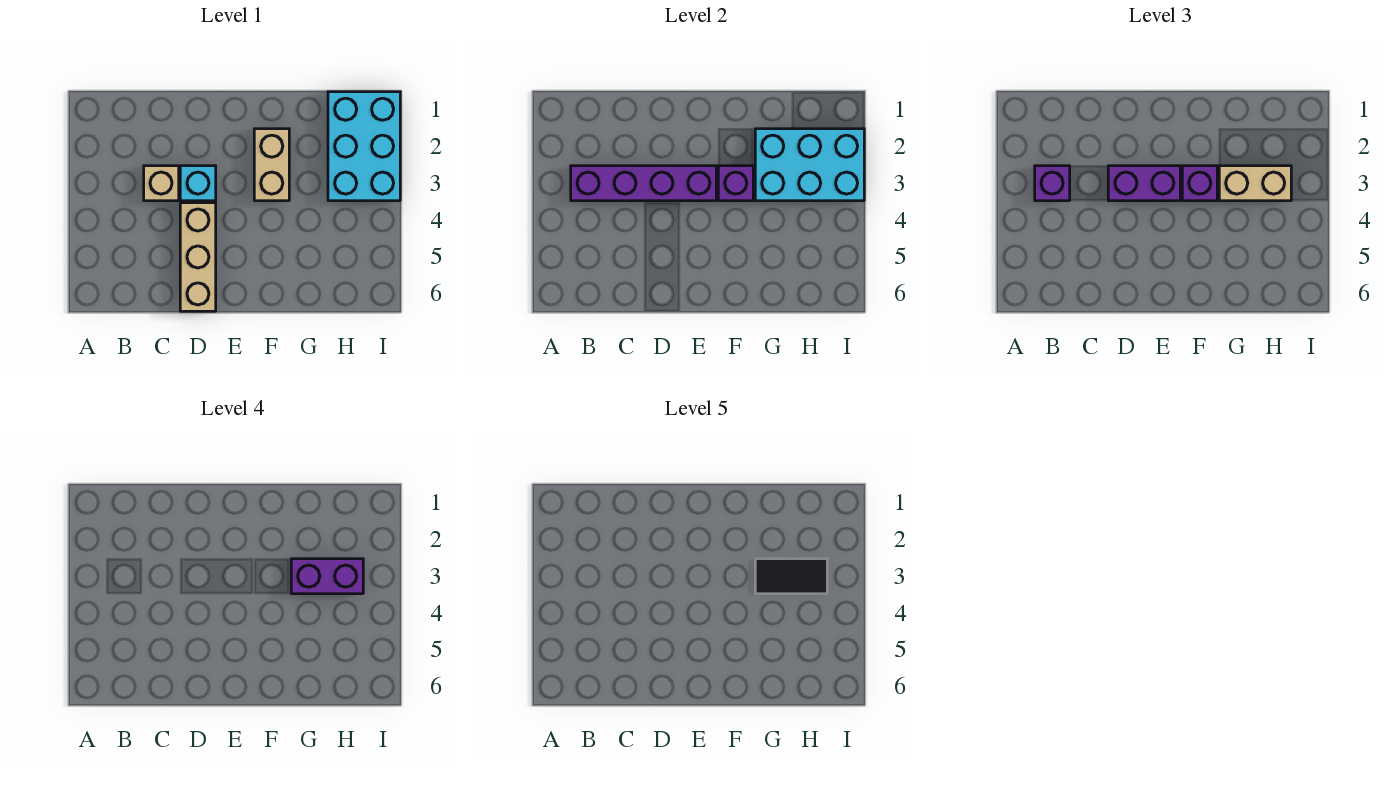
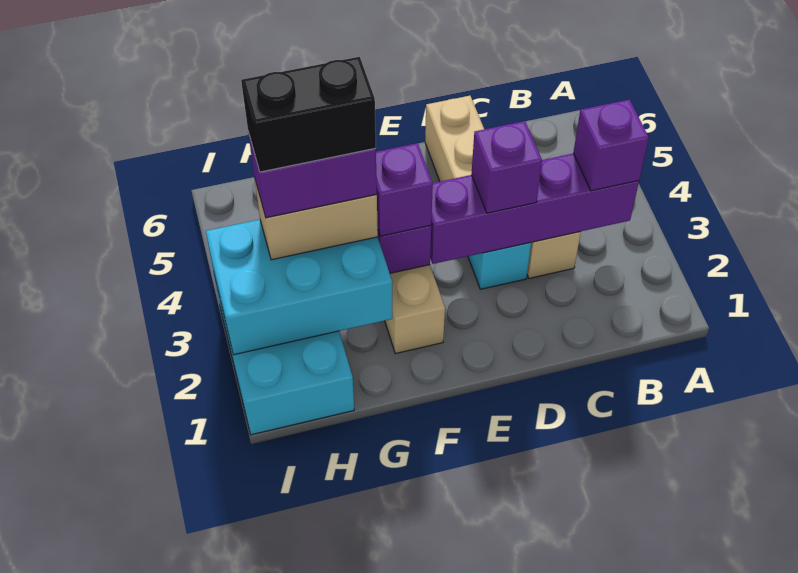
purple 1x2 brick [1108,166,1180,201] -> purple 1x1 brick [471,121,542,213]
black 1x2 tile [755,559,827,594] -> black 1x2 brick [241,57,376,172]

